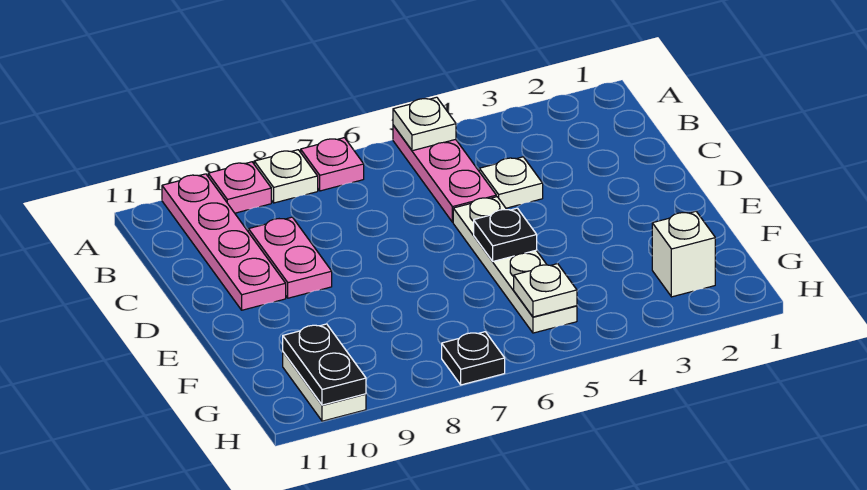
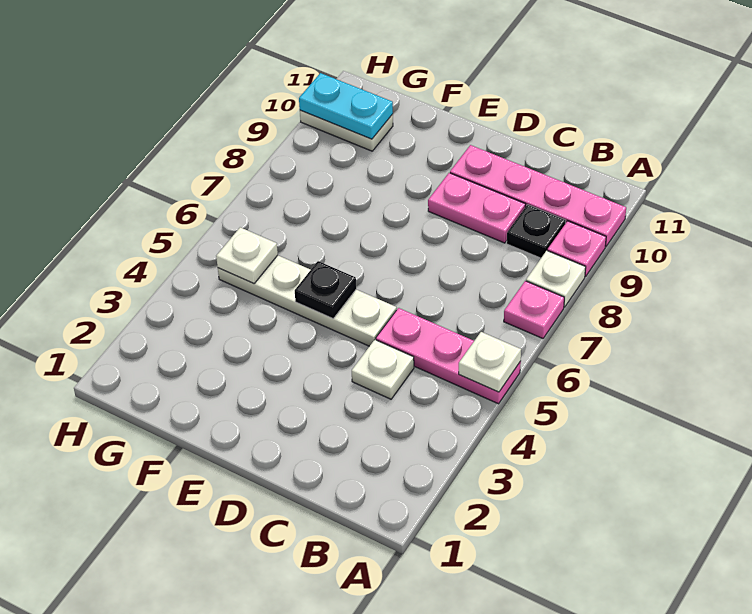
white 1x1 brick [652,211,715,297] -> none
black 1x2 plate [283,324,366,405] -> cyan 1x2 plate [299,73,393,139]
black 1x1 plate [442,332,505,385] -> black 1x1 plate moved to [507,205,566,258]

